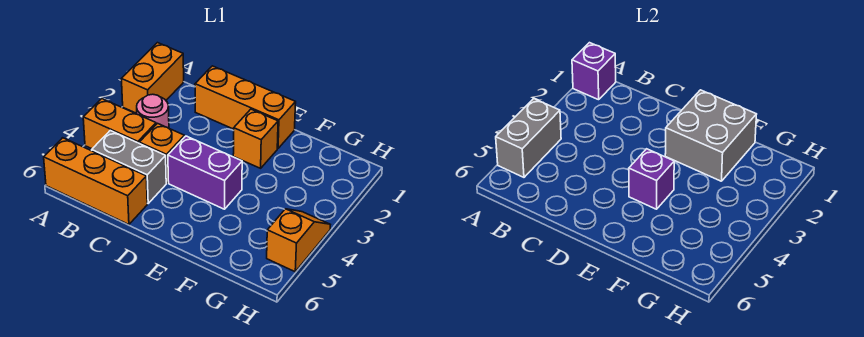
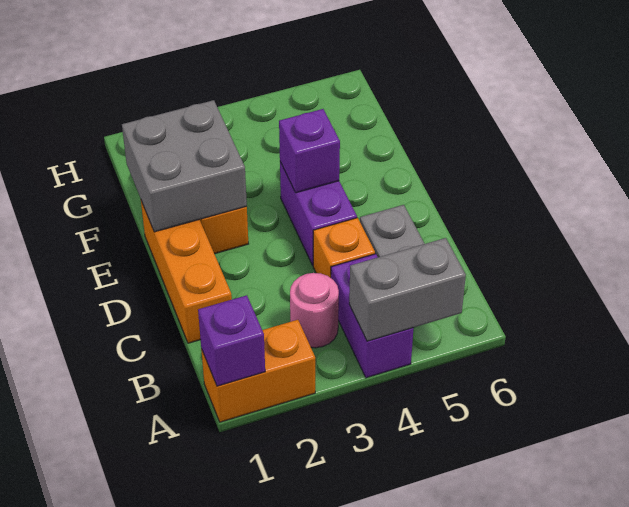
orange 1x2 brick [83,99,156,149] -> purple 1x2 brick [331,254,414,378]
orange 1x3 brick [44,138,147,224] -> none
orange 1x2 slope [267,209,330,272] -> none

